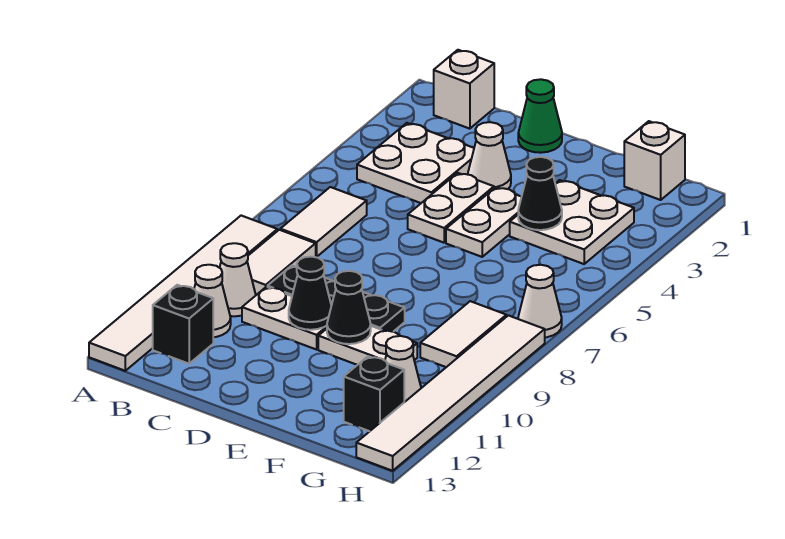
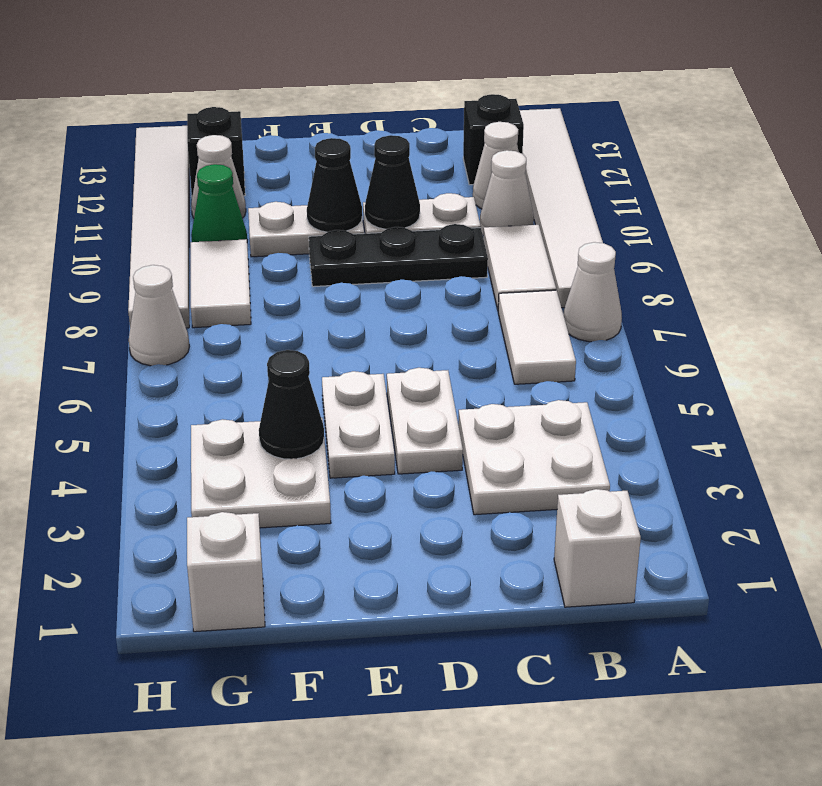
green 1x1 cone [518,79,562,153] -> green 1x1 cone moved to [191,164,247,242]
white 1x1 cone [468,122,511,189] -> white 1x1 cone moved to [563,242,622,342]

